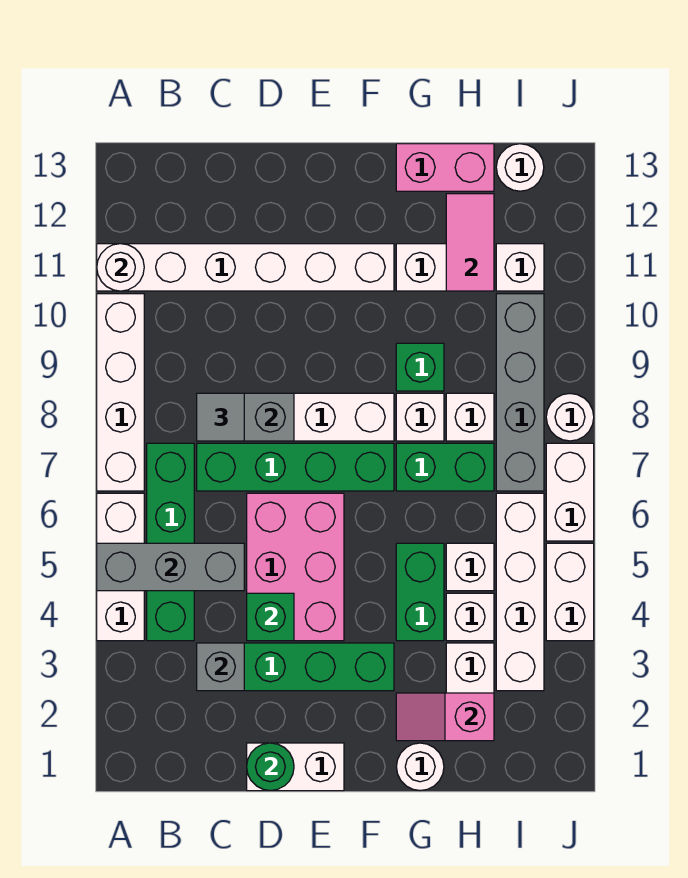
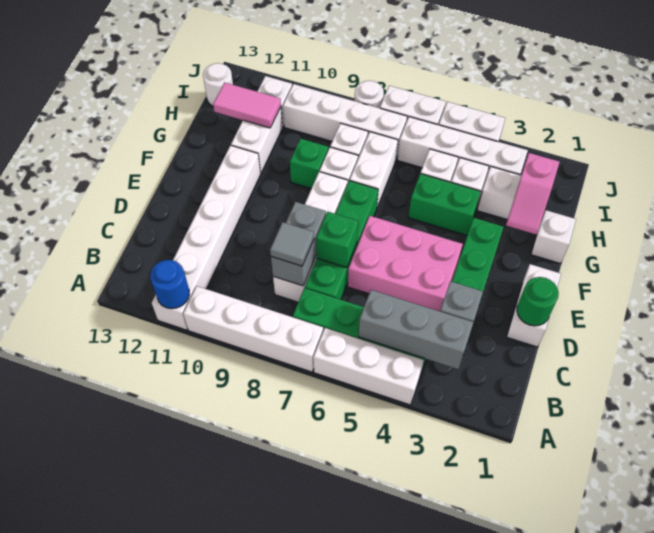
grey 1x3 brick [97,543,244,591] -> grey 1x3 brick turned to [359,290,473,369]
white 1x1 round brick [97,244,144,291] -> blue 1x1 round brick [150,260,189,309]
green 1x1 brick [247,593,294,641] -> green 1x1 brick moved to [316,212,358,268]
white 1x1 round brick [396,743,444,791] -> white 1x1 brick [531,210,576,264]
green 1x2 brick [396,443,494,491] -> white 1x2 brick [350,132,398,207]
pink 1x2 brick [396,144,494,191] -> none
grey 1x4 brick [496,294,544,491] -> white 1x4 brick [283,84,407,159]

